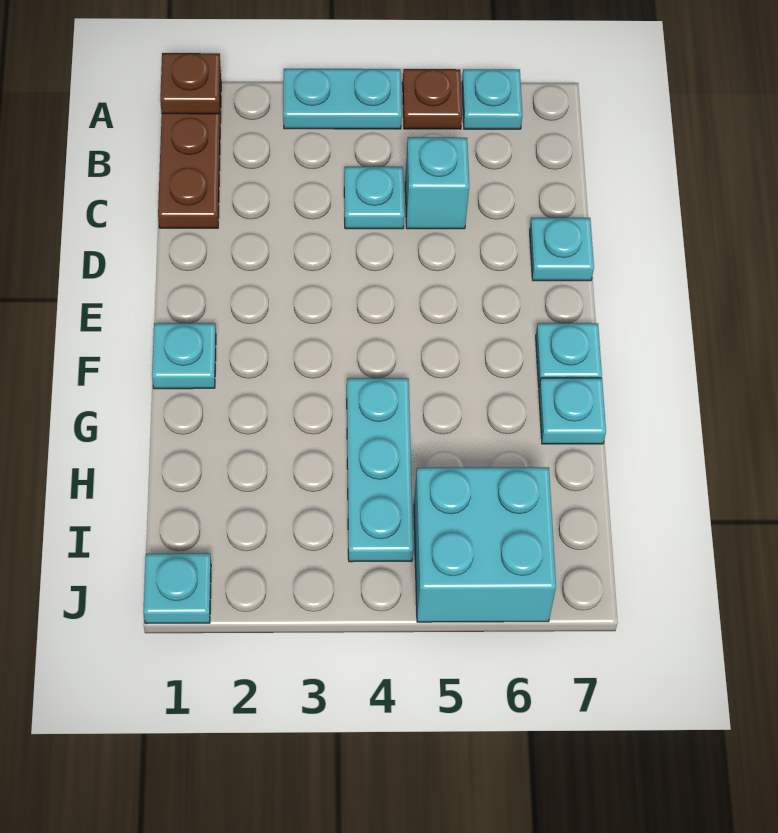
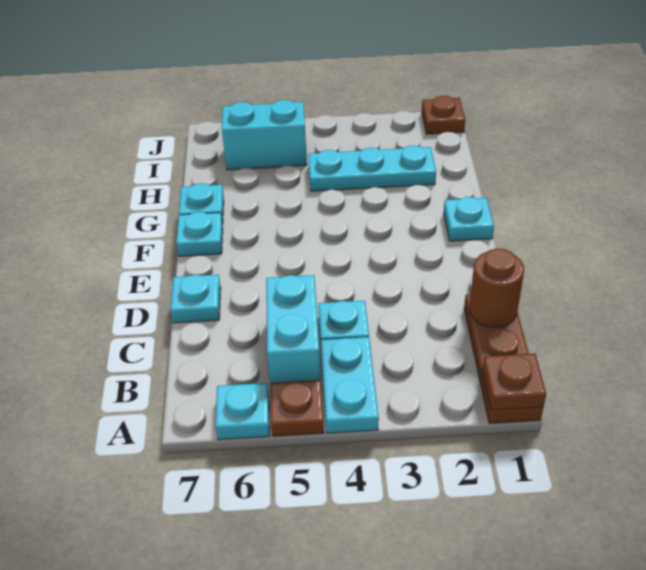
cyan 1x2 plate [283,69,402,129] -> cyan 1x2 plate turned to [321,337,379,433]
none -> brown 1x1 round brick [469,248,524,327]
cyan 1x1 brick [405,137,469,229] -> cyan 1x2 brick [266,275,321,383]
cyan 1x3 plate [347,378,413,562] -> cyan 1x3 plate turned to [308,145,436,191]
cyan 2x2 brick [414,467,556,622] -> cyan 1x2 brick [222,100,307,170]
cyan 1x1 plate [143,553,211,623] -> brown 1x1 plate [422,96,465,134]

